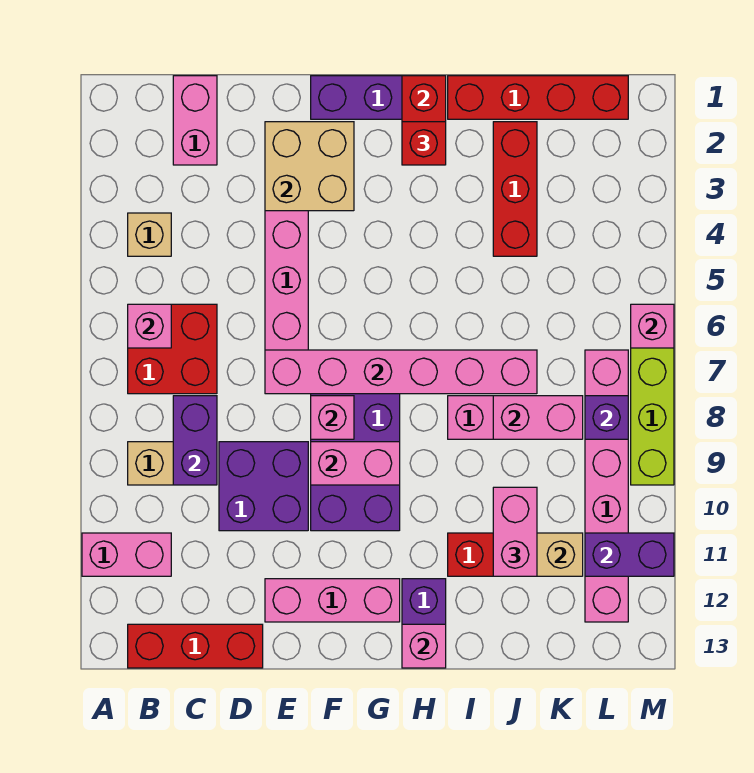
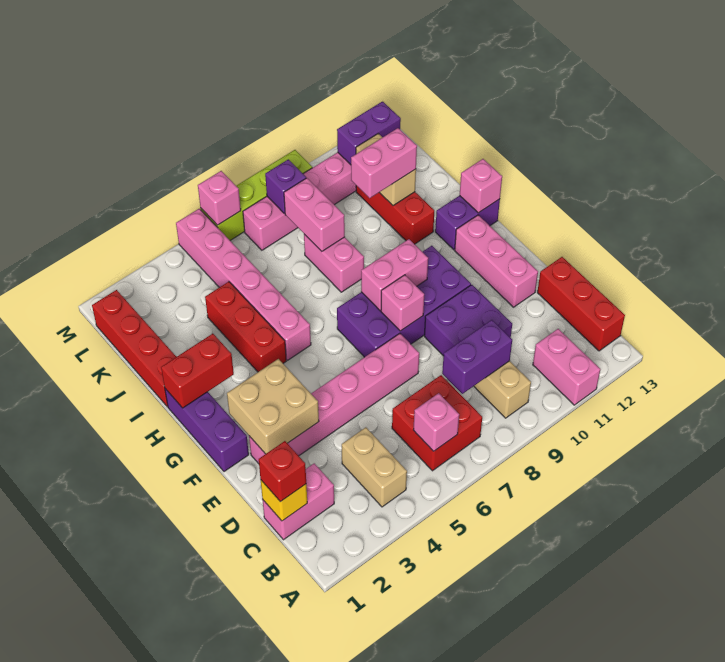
tan 1x1 brick [128,213,171,256] -> tan 1x2 brick [342,427,407,507]
none -> yellow 1x1 brick [261,480,307,521]
pink 1x6 brick [265,350,537,394] -> pink 1x6 brick moved to [176,209,311,360]
pink 1x2 brick [311,442,400,485] -> pink 1x2 brick turned to [361,239,428,311]
red 1x1 brick [402,122,446,165] -> red 1x1 brick moved to [259,441,306,502]
red 1x3 brick [493,122,537,256] -> red 1x3 brick turned to [205,282,286,372]
purple 1x2 brick [585,533,674,576] -> purple 1x2 brick turned to [337,102,401,165]

